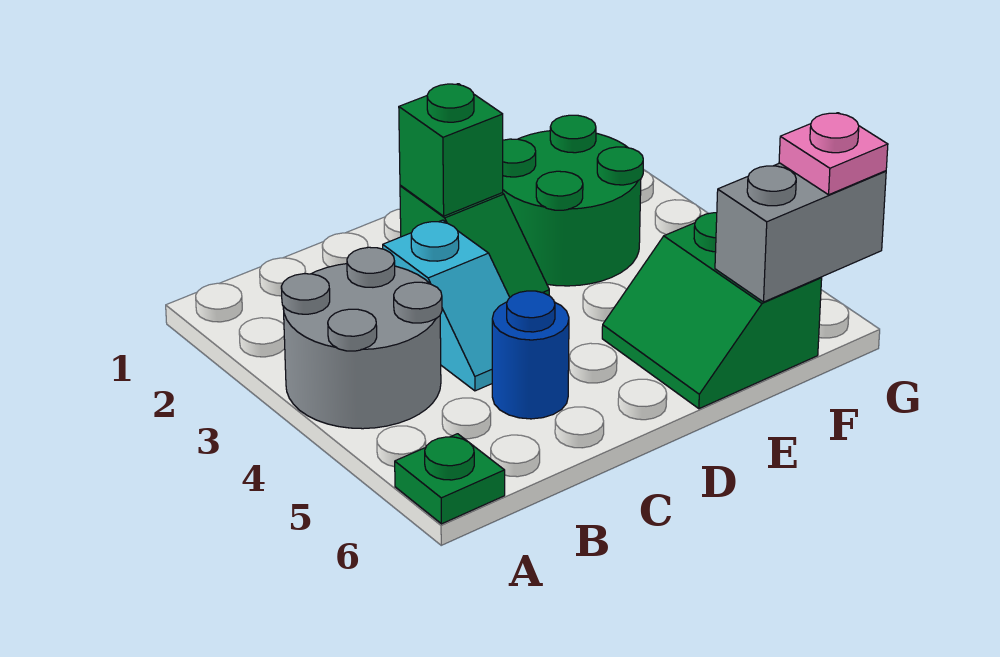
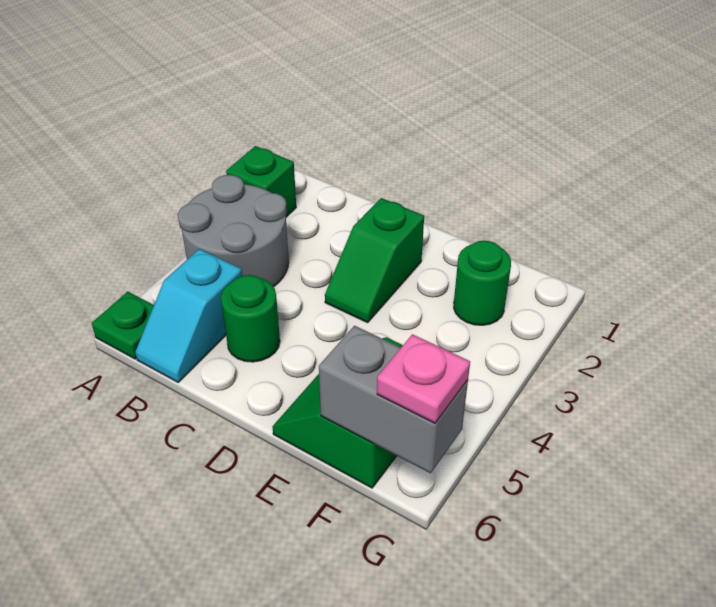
cyan 1x2 slope [383,220,510,391] -> cyan 1x2 slope moved to [135,249,242,382]
blue 1x1 round brick [492,291,569,419] -> green 1x1 round brick [221,275,280,362]
green 1x1 brick [399,84,503,216] -> green 1x1 brick moved to [226,146,296,217]
green 2x2 round brick [502,115,643,286] -> green 1x1 round brick [454,241,511,325]

